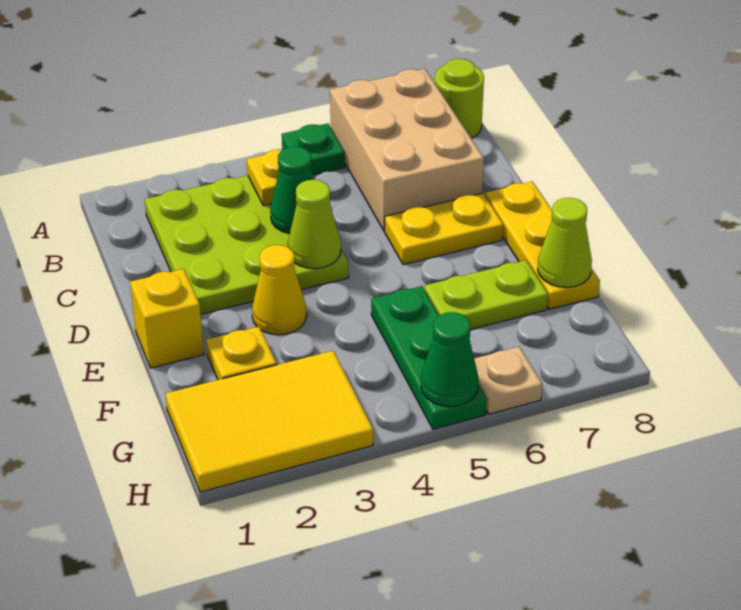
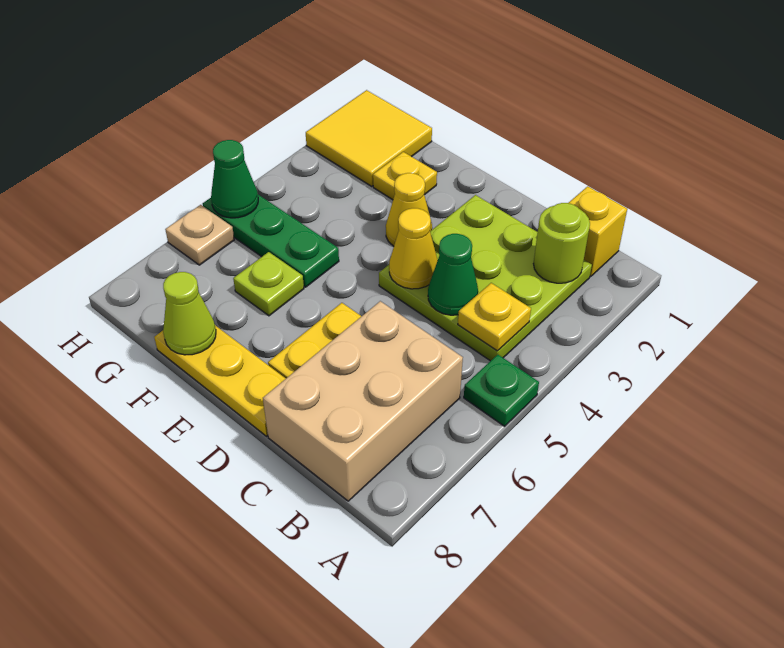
tan 2x3 brick [330,69,484,231] -> tan 2x3 brick turned to [263,301,463,501]
lime 1x1 round brick [435,59,484,138] -> lime 1x1 round brick moved to [533,203,590,283]
lime 1x1 cone [288,180,341,269] -> yellow 1x1 cone [389,208,438,289]
yellow 1x1 brick [130,269,204,368] -> yellow 1x1 brick moved to [569,186,627,277]
lime 1x2 plate [424,260,548,330] -> lime 1x1 plate [233,252,304,316]
yellow 2x3 tile [165,351,373,492] -> yellow 2x2 tile [306,90,432,186]

